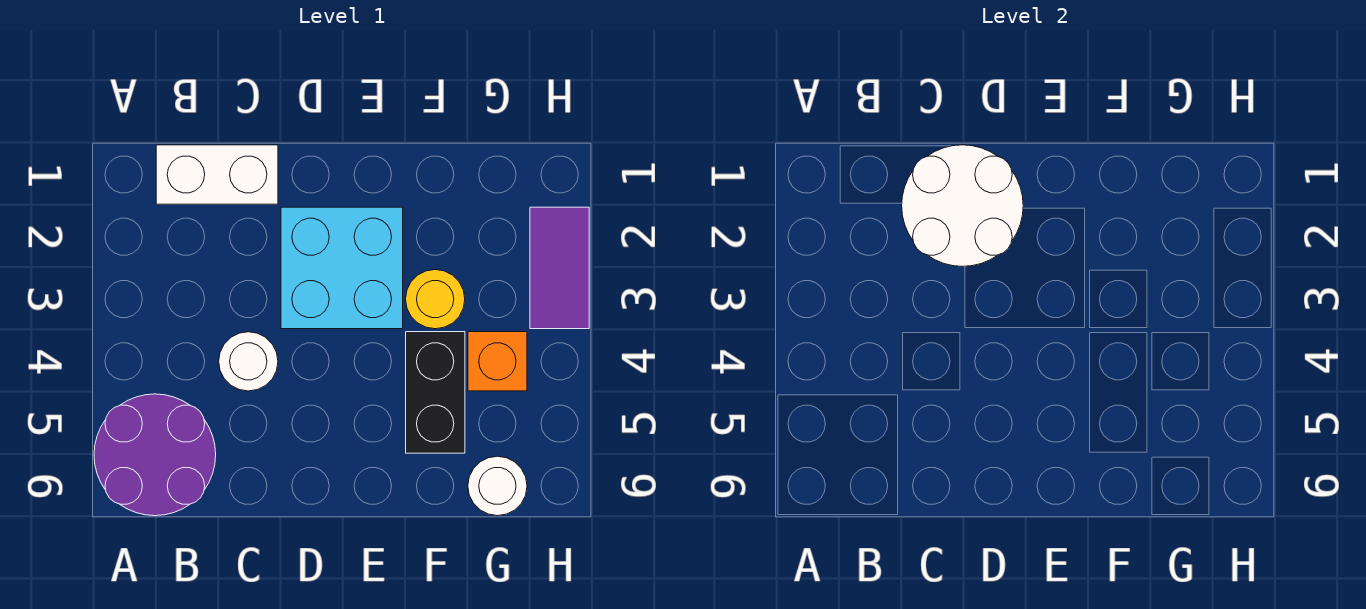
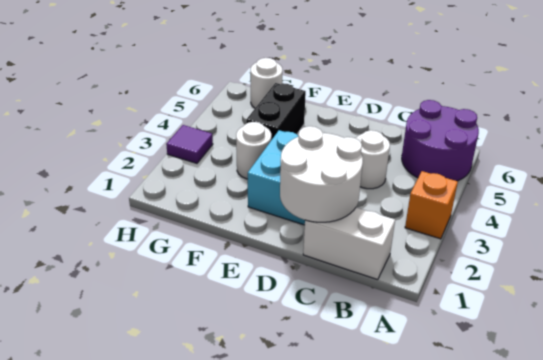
yellow 1x1 round brick [406,270,465,329] -> white 1x1 round brick [236,122,271,179]
orange 1x1 brick [468,332,527,391] -> orange 1x1 brick moved to [405,171,458,239]
purple 1x2 tile [530,207,589,329] -> purple 1x1 tile [166,125,213,163]

